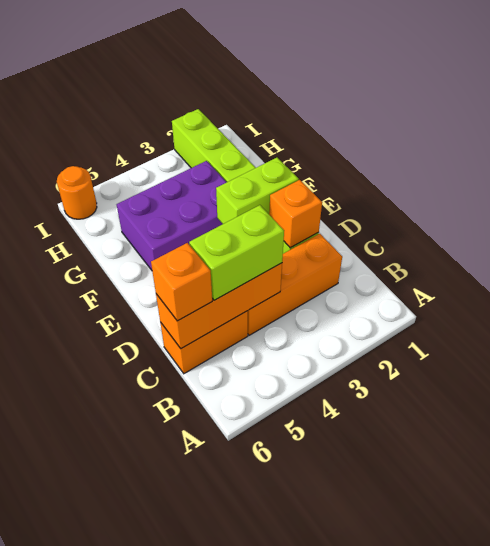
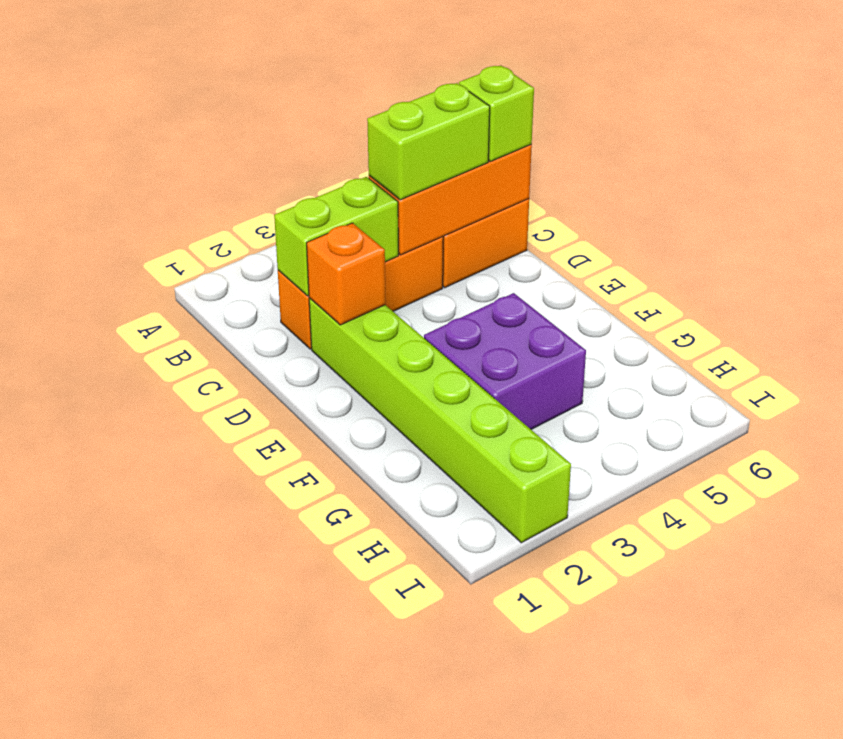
orange 1x1 brick [151,243,212,321] -> lime 1x1 brick [459,66,534,162]
lime 1x2 brick [216,158,299,224] -> lime 1x2 brick moved to [274,177,398,296]
purple 2x3 brick [117,161,227,270] -> purple 2x2 brick [424,293,586,429]
orange 1x1 round brick [57,166,97,219] -> none

